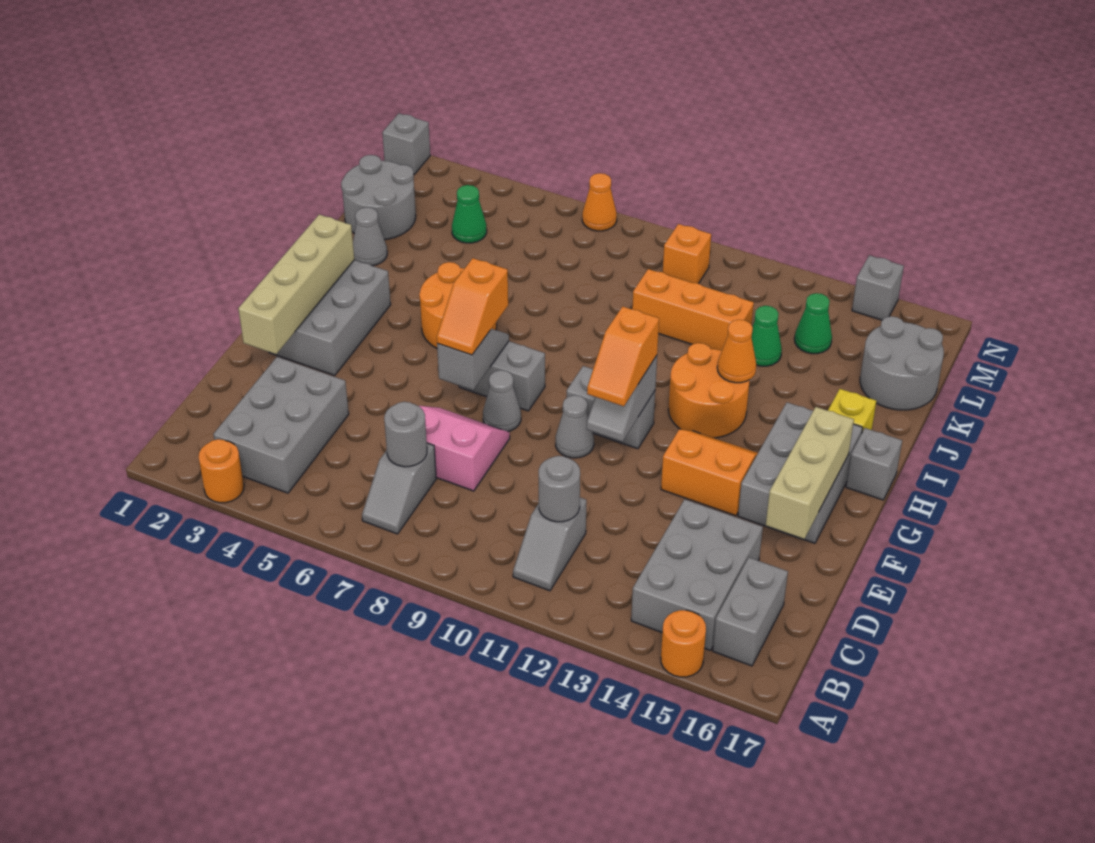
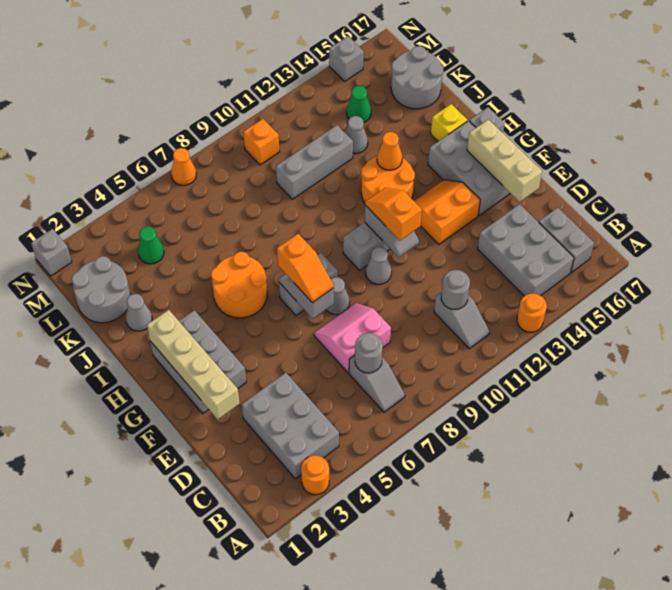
orange 1x1 round brick [661,610,706,677] -> orange 1x1 round brick moved to [517,294,547,332]
orange 1x2 slope [587,306,659,406] -> orange 1x2 slope turned to [365,188,422,240]
orange 1x3 brick [632,269,754,351] -> grey 1x3 brick [276,125,353,199]
green 1x1 cone [751,306,782,366] -> grey 1x1 cone [346,116,368,154]

